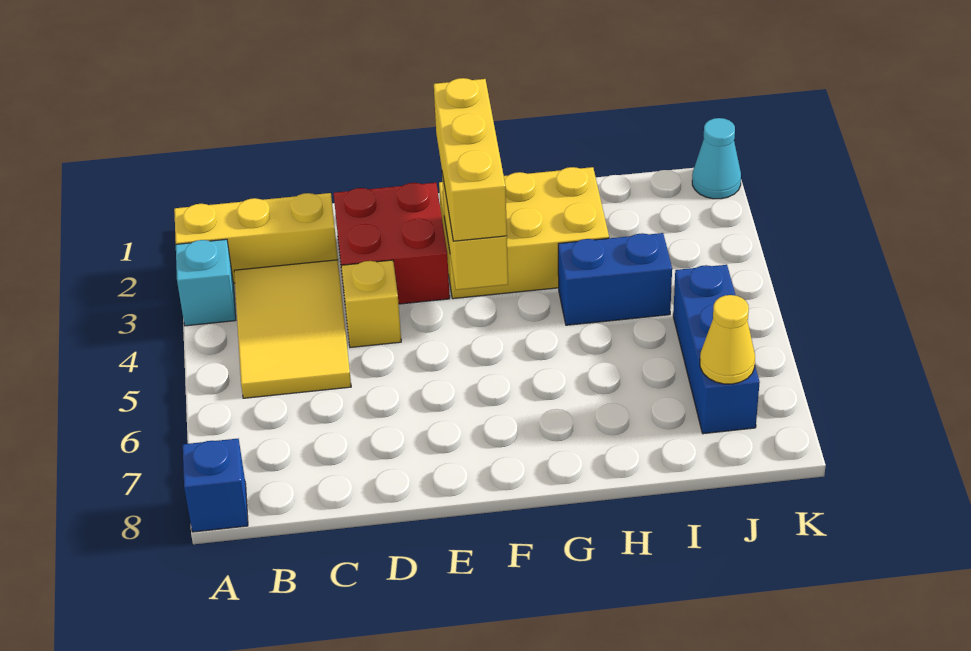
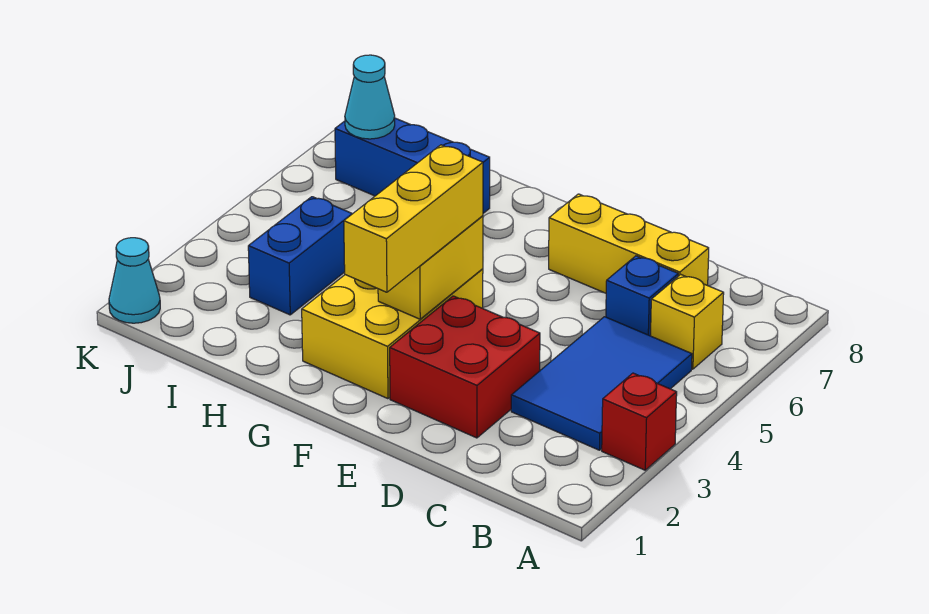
yellow 1x3 brick [174,193,338,284] -> yellow 1x3 brick moved to [549,194,709,293]
cyan 1x1 brick [176,239,236,326] -> red 1x1 brick [602,373,677,470]
blue 1x1 brick [183,439,248,532] -> blue 1x1 brick moved to [606,256,678,336]
yellow 2x3 tile [234,260,351,398] -> blue 2x3 tile [511,317,692,450]
yellow 1x1 brick [341,260,401,348] -> yellow 1x1 brick moved to [651,274,724,369]
yellow 2x3 brick [439,167,609,299] -> yellow 2x3 brick turned to [302,269,483,399]
blue 1x2 brick [558,233,672,325] -> blue 1x2 brick turned to [248,197,352,315]
blue 1x3 brick [673,265,760,434] -> blue 1x3 brick turned to [335,118,490,213]
yellow 1x1 cone [700,295,755,384] -> cyan 1x1 cone [345,55,395,139]

